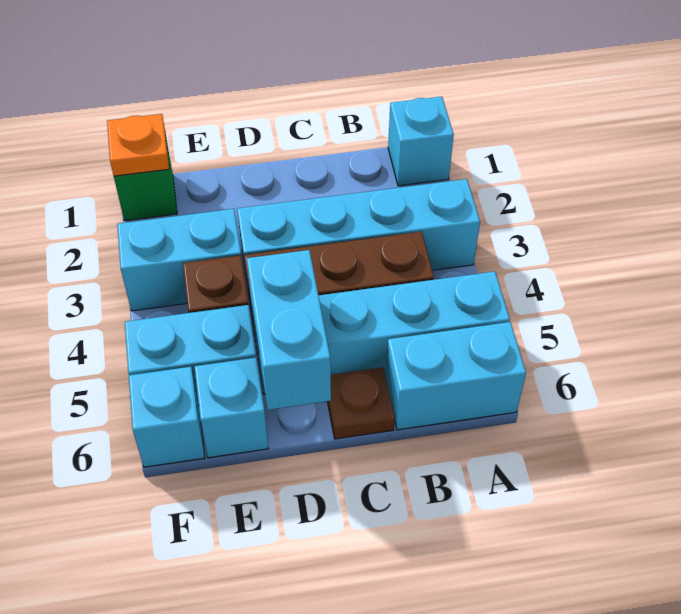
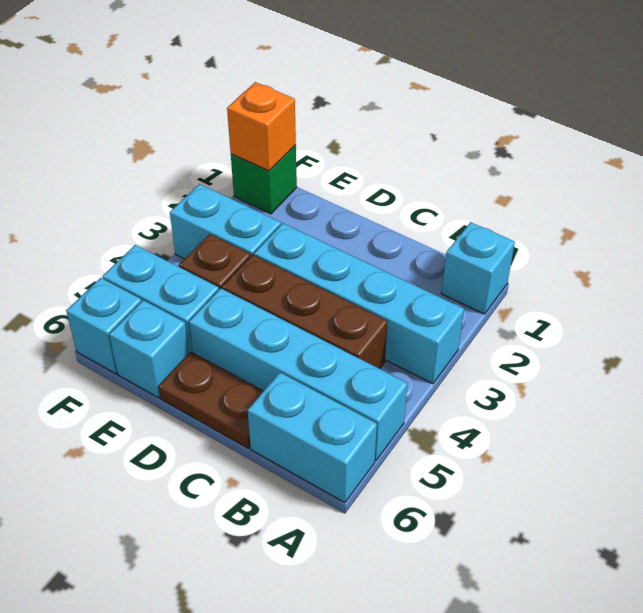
brown 1x1 plate [327,367,395,439] -> brown 1x2 plate [159,352,264,448]
cyan 1x2 brick [247,250,331,410] -> none
orange 1x1 plate [107,114,169,176] -> orange 1x1 brick [227,82,296,171]

